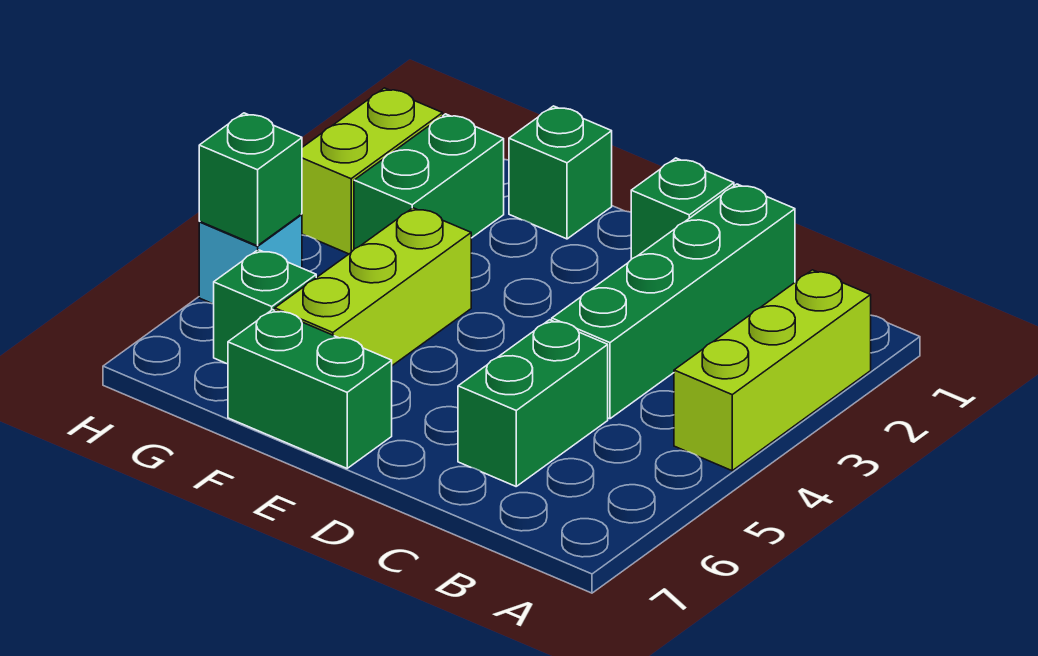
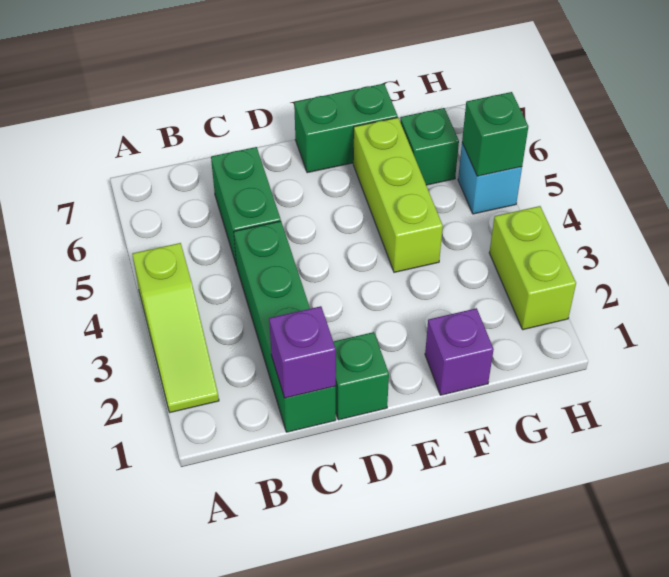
lime 1x3 brick [674,270,871,471] -> lime 1x3 slope [132,243,219,412]
none -> purple 1x1 brick [269,306,336,398]
green 1x1 brick [509,106,612,239] -> purple 1x1 brick [425,308,494,395]
green 1x2 brick [354,114,504,249] -> none

